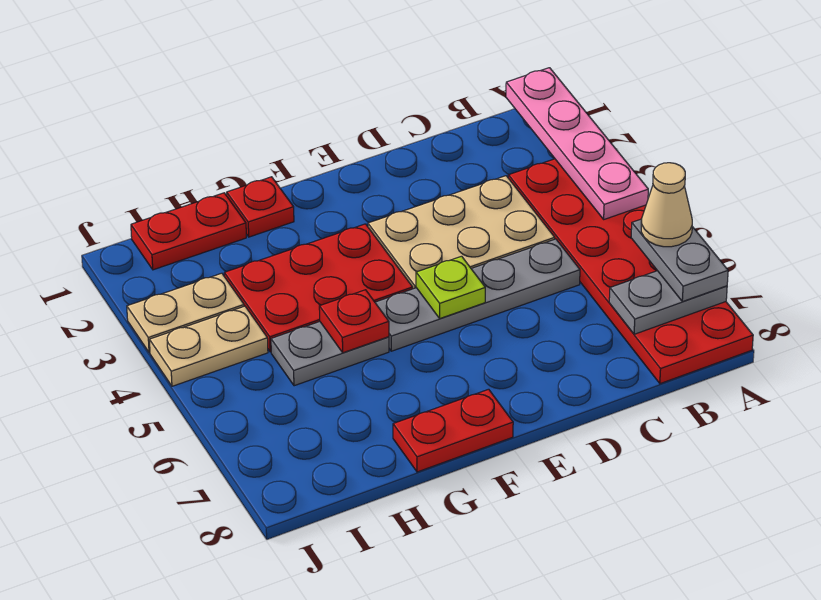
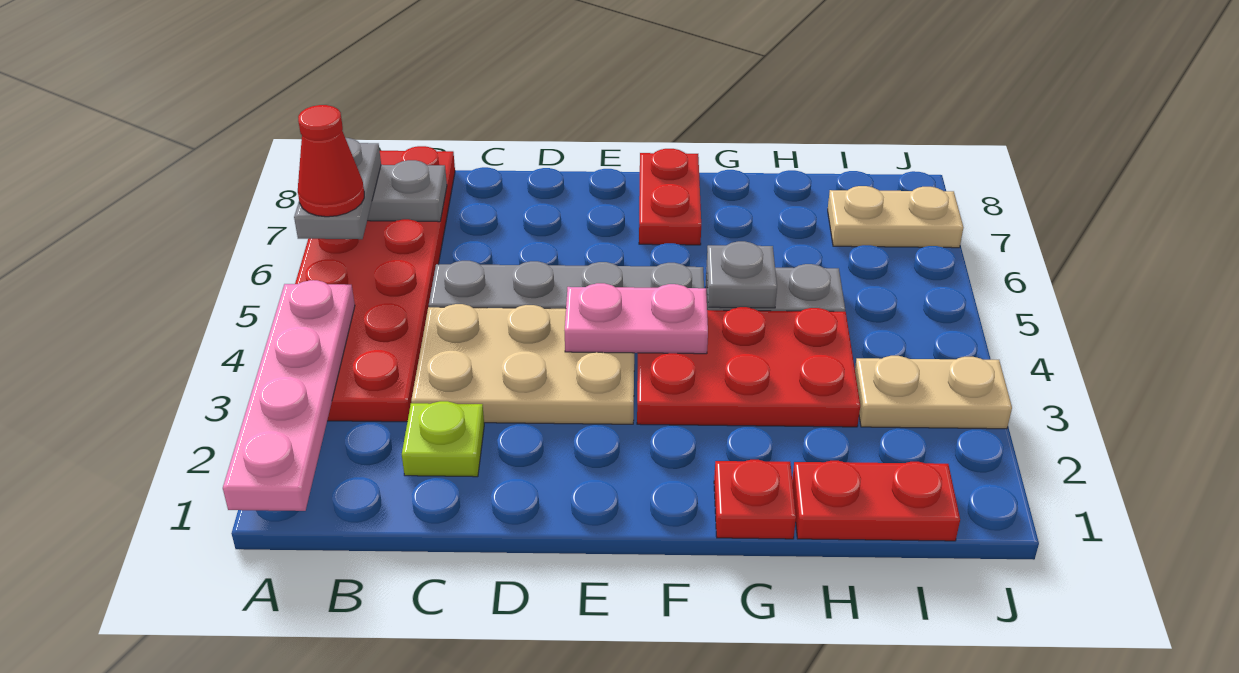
tan 1x1 cone [641,163,692,247] -> red 1x1 cone [298,105,364,217]
none -> pink 1x2 plate [565,283,708,354]
lime 1x1 plate [416,256,485,318] -> lime 1x1 plate moved to [402,401,484,477]
red 1x2 plate [393,389,513,472] -> red 1x2 plate turned to [639,149,701,245]
red 1x1 plate [319,290,389,353] -> grey 1x1 plate [706,241,777,308]
tan 1x2 plate [149,306,268,386] -> tan 1x2 plate moved to [828,186,963,248]

